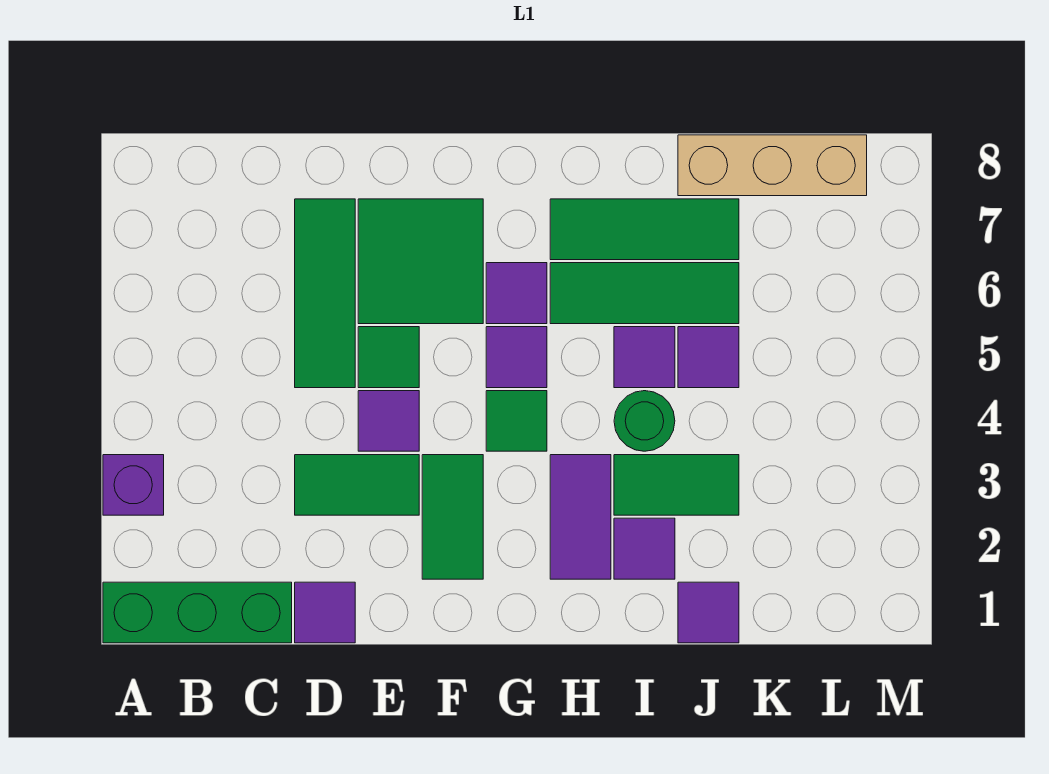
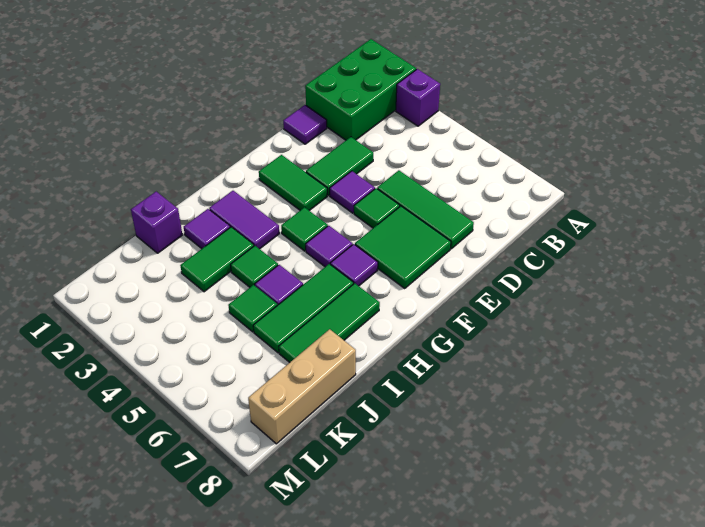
green 1x3 brick [103,582,292,643] -> green 2x3 brick [305,39,416,140]
green 1x1 round brick [614,391,675,451] -> green 1x1 tile [231,246,278,287]
purple 1x1 tile [678,582,739,643] -> purple 1x1 brick [131,191,182,253]
purple 1x1 tile [678,327,739,388] -> green 1x1 tile [228,285,277,332]

